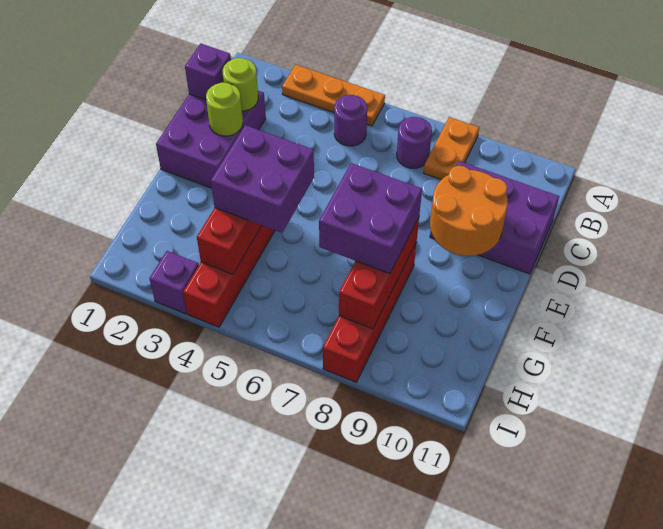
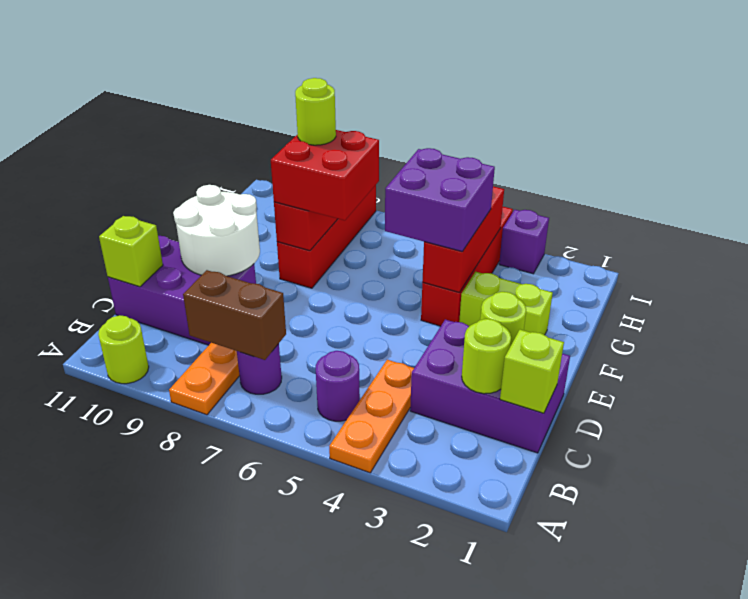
orange 1x3 plate [282,65,385,126] -> orange 1x3 plate turned to [329,360,414,473]
none -> lime 1x1 round brick [98,315,149,384]
none -> brown 1x2 brick [183,270,286,360]
purple 2x3 brick [156,91,266,188] -> purple 2x3 brick turned to [410,320,570,453]
purple 1x1 brick [185,44,231,100] -> lime 1x1 brick [500,330,564,413]
none -> lime 1x1 brick [99,216,163,287]
orange 2x2 round brick [430,166,508,256] -> white 2x2 round brick [173,185,260,276]
none -> lime 1x2 brick [459,272,553,335]
purple 2x2 brick [319,163,422,274] -> red 2x2 brick [271,130,379,220]
none -> lime 1x1 round brick [295,78,336,145]

